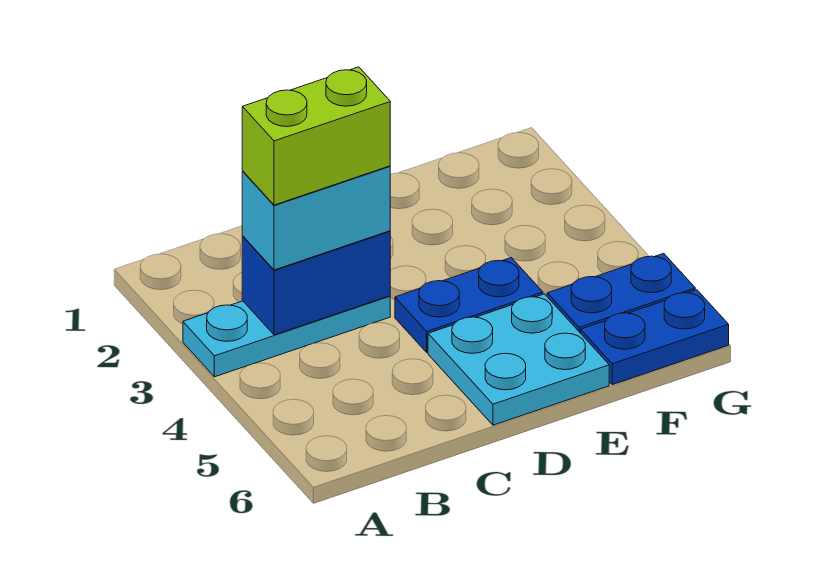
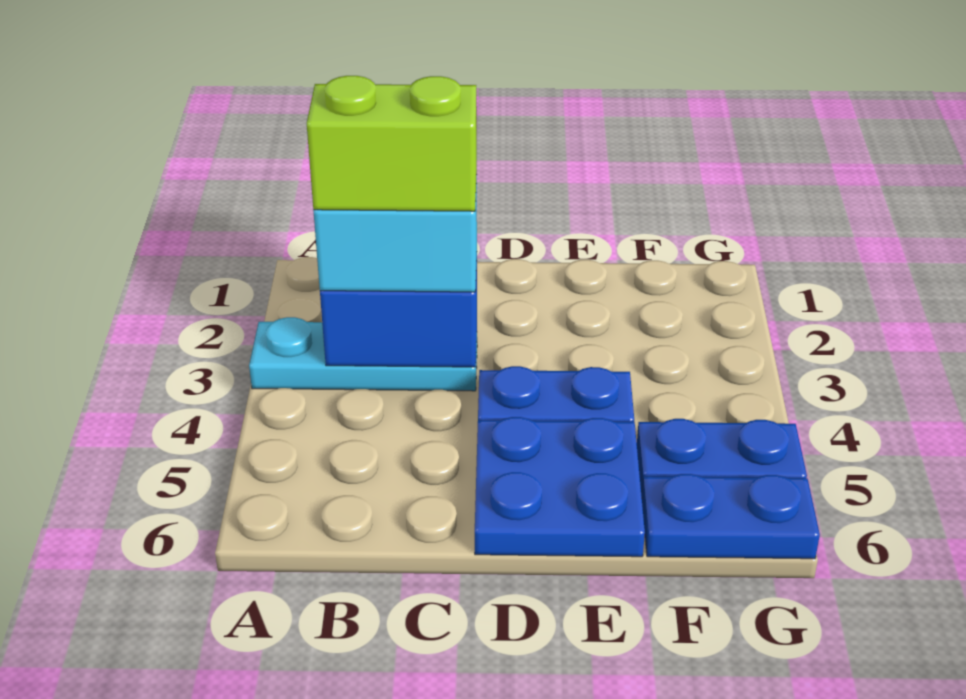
cyan 2x2 plate [428,294,609,425] -> blue 2x2 plate [475,417,645,557]

